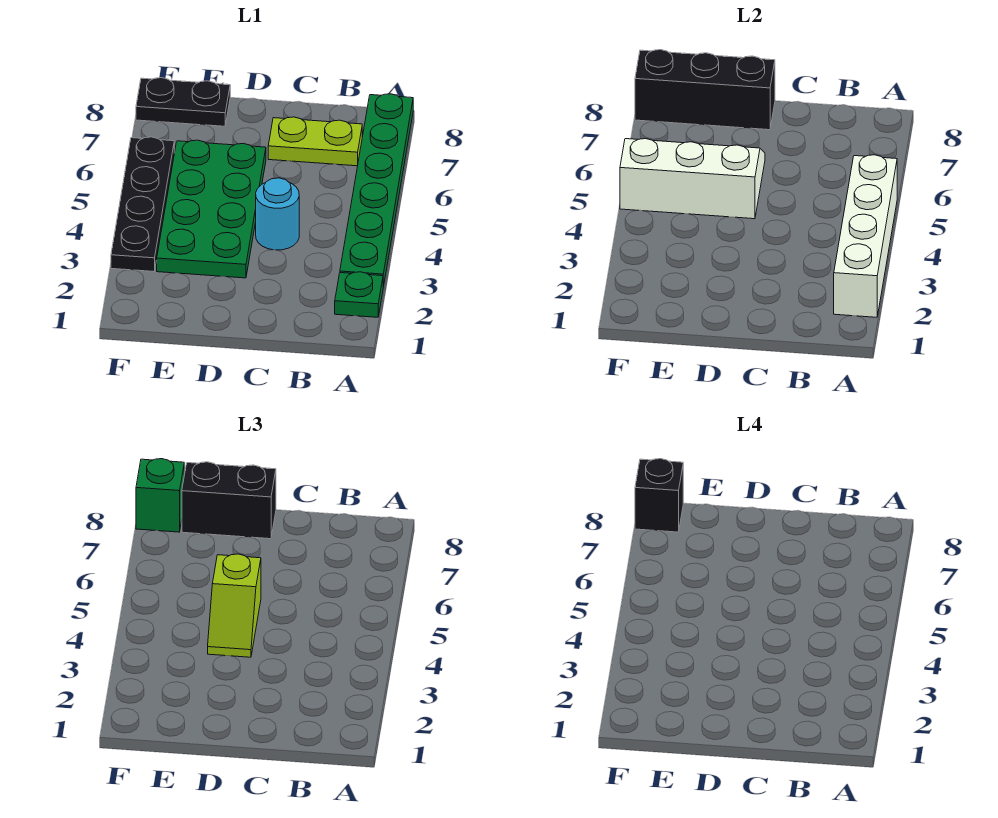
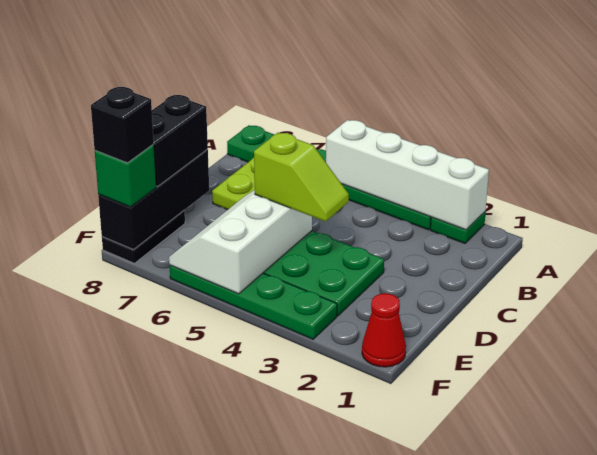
cyan 1x1 round brick [256,178,299,250] -> none
none -> red 1x1 cone [362,293,406,367]
black 1x4 plate [111,137,174,272] -> green 1x4 plate [170,265,337,339]

